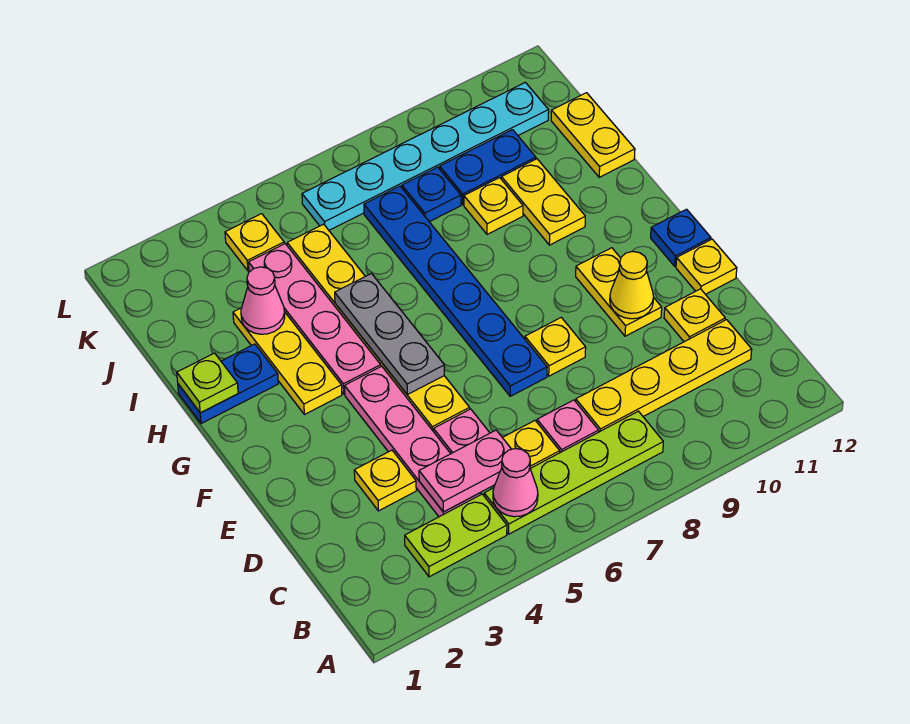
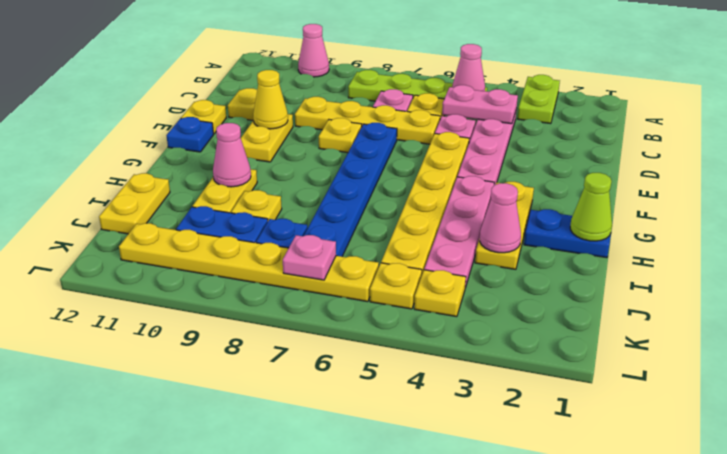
none -> pink 1x1 cone [298,24,329,77]
lime 1x2 plate [405,494,507,577] -> lime 1x2 plate turned to [517,75,560,124]
yellow 1x4 plate [576,320,752,432] -> yellow 1x4 plate moved to [295,97,440,144]
yellow 1x1 plate [354,450,416,511] -> yellow 1x1 plate moved to [370,263,422,309]
grey 1x3 plate [335,274,444,395] -> none
lime 1x1 plate [177,353,238,413] -> lime 1x1 cone [570,173,612,241]
none -> pink 1x1 cone [213,123,251,187]
cyan 1x6 plate [302,82,549,230] -> yellow 1x6 plate [119,223,379,302]
none -> pink 1x1 plate [283,235,336,280]

